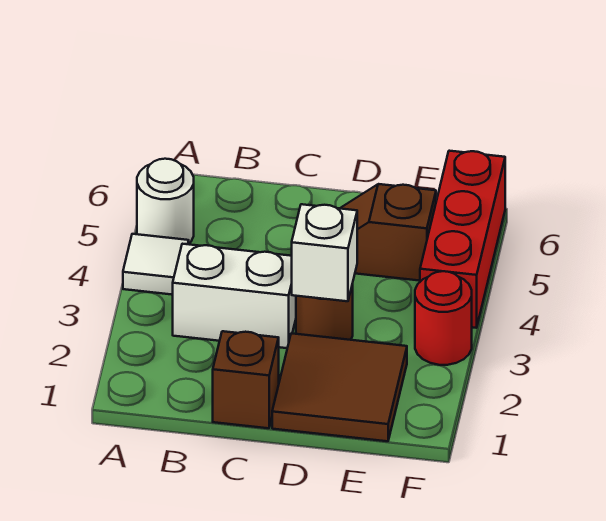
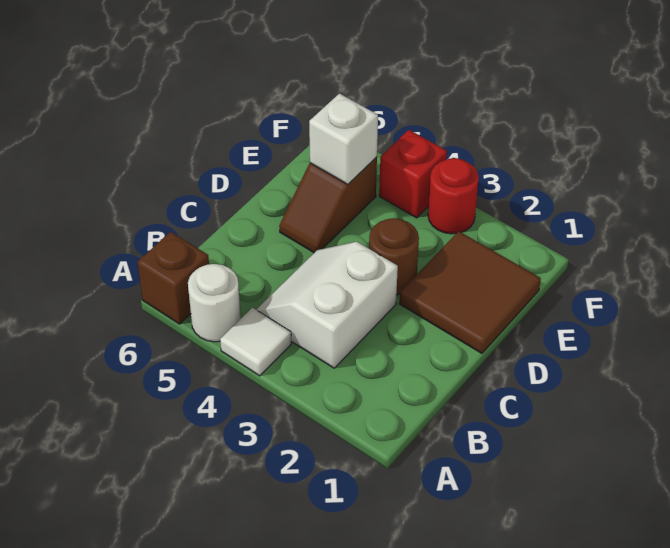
brown 1x1 brick [213,331,279,428] -> brown 1x1 brick moved to [138,232,209,324]
white 1x1 brick [292,204,357,301] -> white 1x1 brick moved to [309,94,378,184]
red 1x3 brick [420,151,505,328] -> red 1x1 brick [379,130,447,218]

